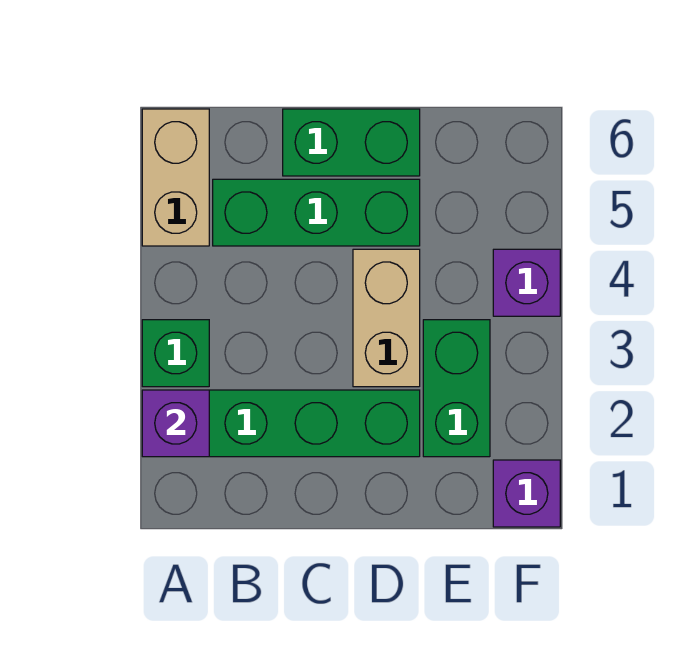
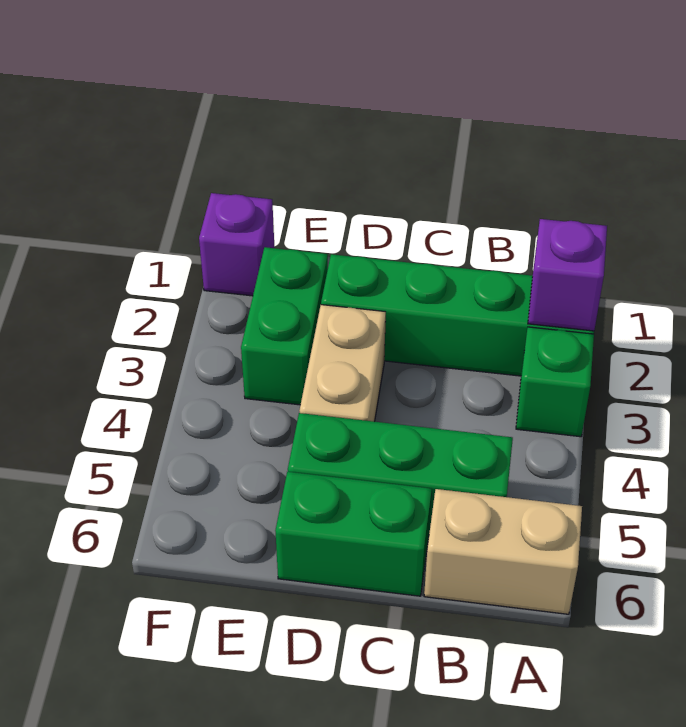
tan 1x2 brick [142,109,209,246] -> tan 1x2 brick turned to [424,489,582,614]
purple 1x1 brick [493,249,560,316] -> none

